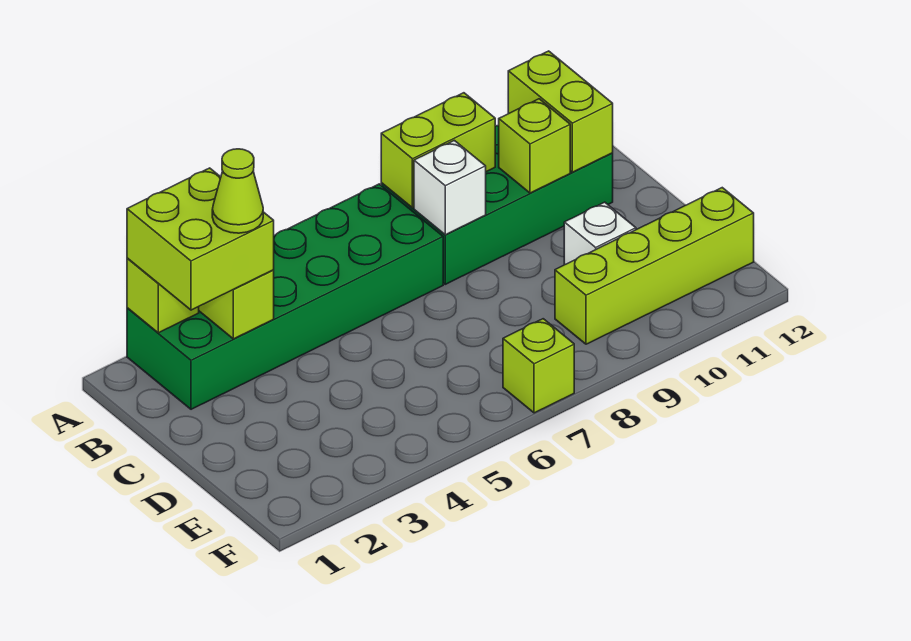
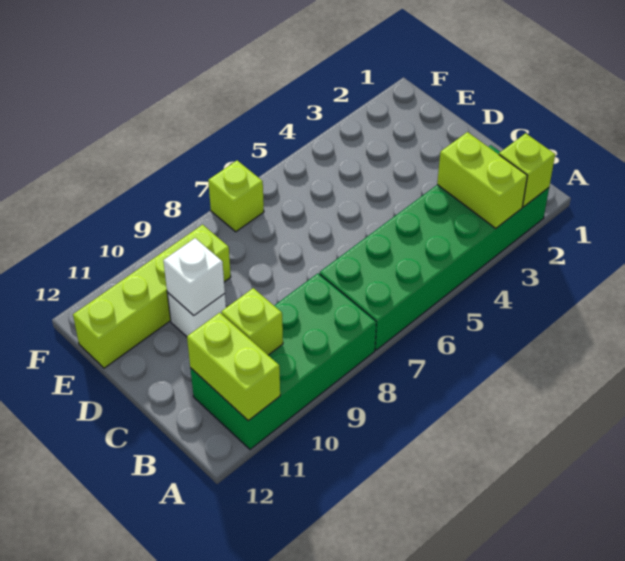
lime 2x2 brick [127,168,274,310] -> none
lime 1x2 brick [381,93,495,208] -> none
lime 1x1 cone [212,149,263,233] -> none
white 1x1 brick [414,140,486,235] -> white 1x1 brick moved to [163,238,225,315]

